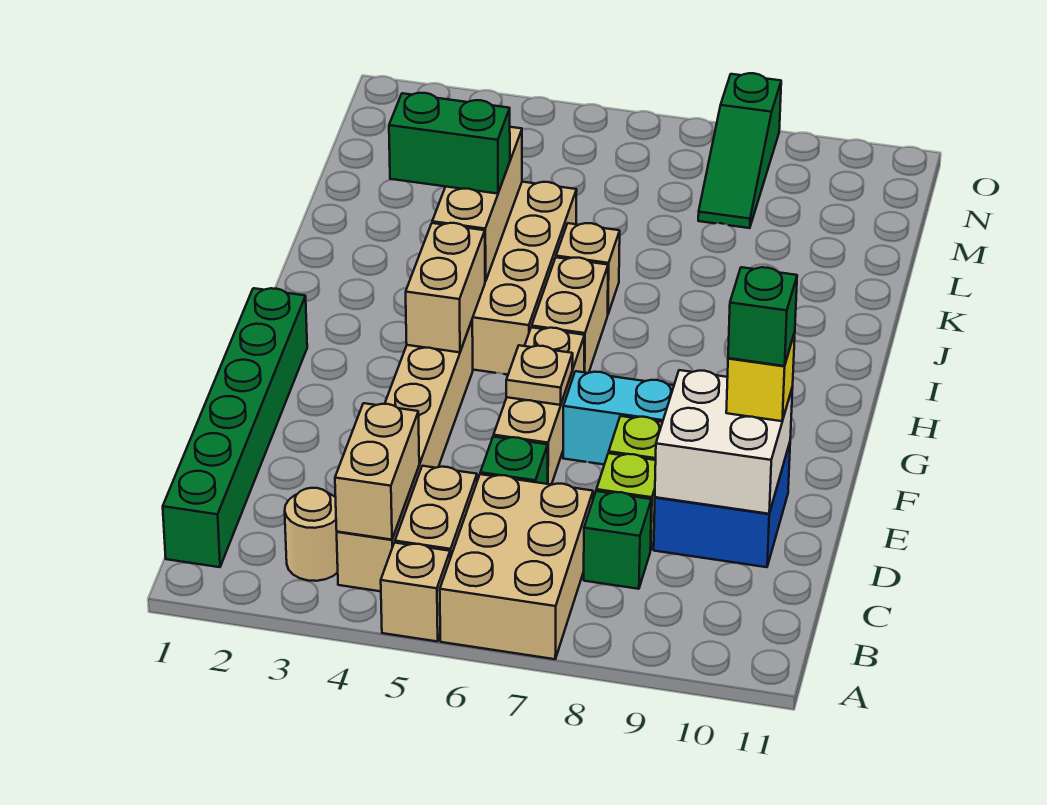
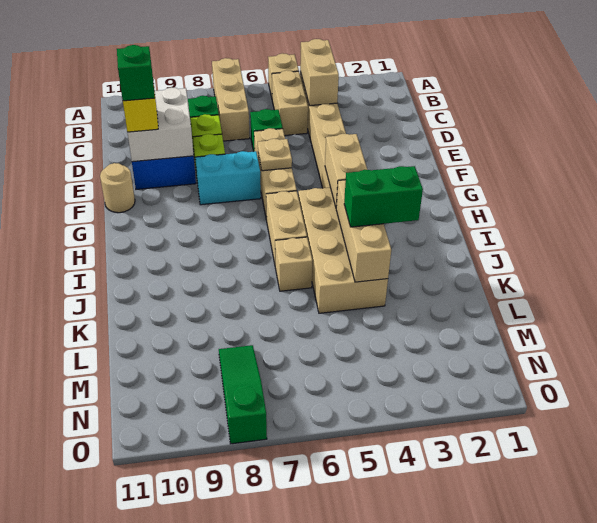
tan 2x3 brick [440,474,593,659] -> tan 1x3 brick [212,58,250,141]
green 1x6 brick [163,288,307,567] -> none
tan 1x1 round brick [285,488,338,581] -> tan 1x1 round brick moved to [100,163,135,213]

